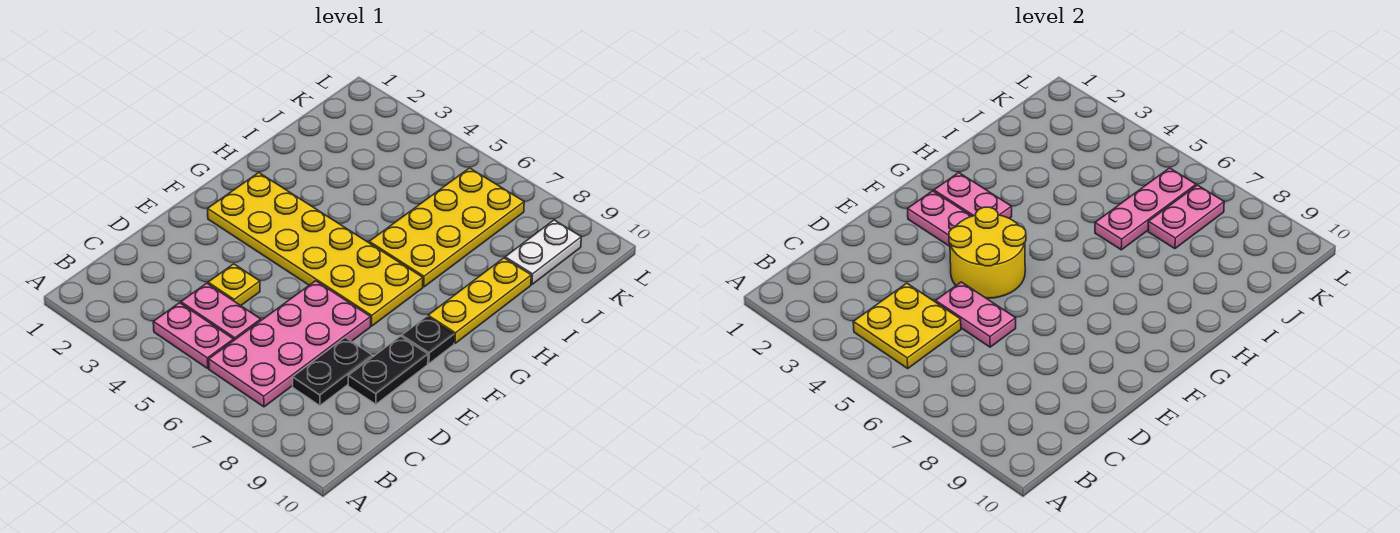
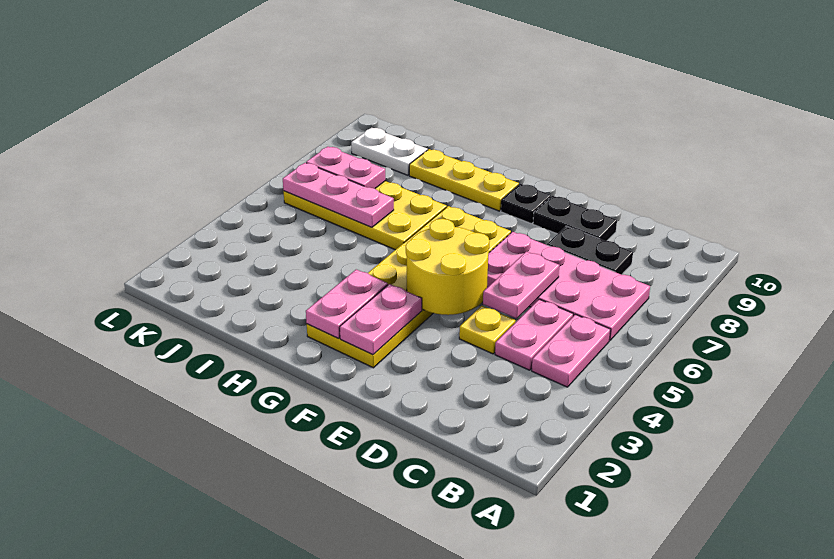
yellow 2x2 plate [853,283,961,368] -> none

